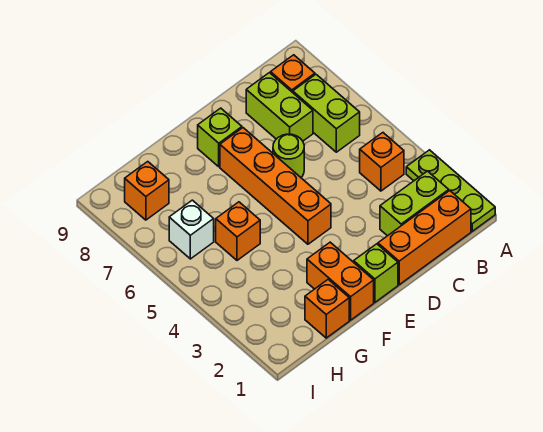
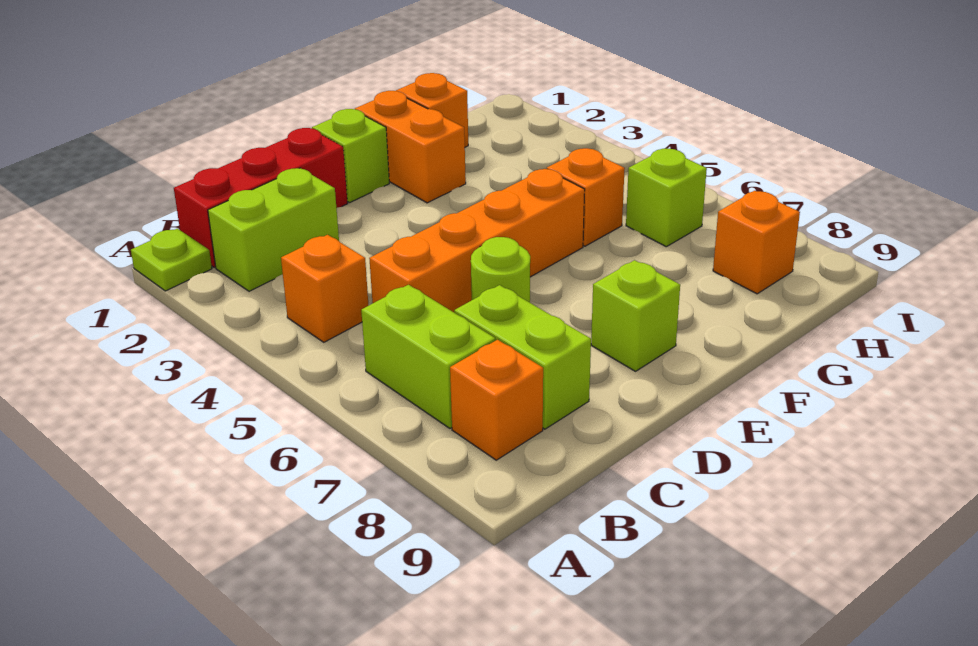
lime 1x3 plate [406,150,495,231] -> lime 1x1 plate [131,229,212,291]
orange 1x3 brick [378,191,471,285] -> red 1x3 brick [174,128,348,267]
orange 1x4 brick [220,128,331,244] -> orange 1x4 brick turned to [369,169,585,312]
white 1x1 brick [169,200,214,259] -> lime 1x1 brick [626,149,707,247]

